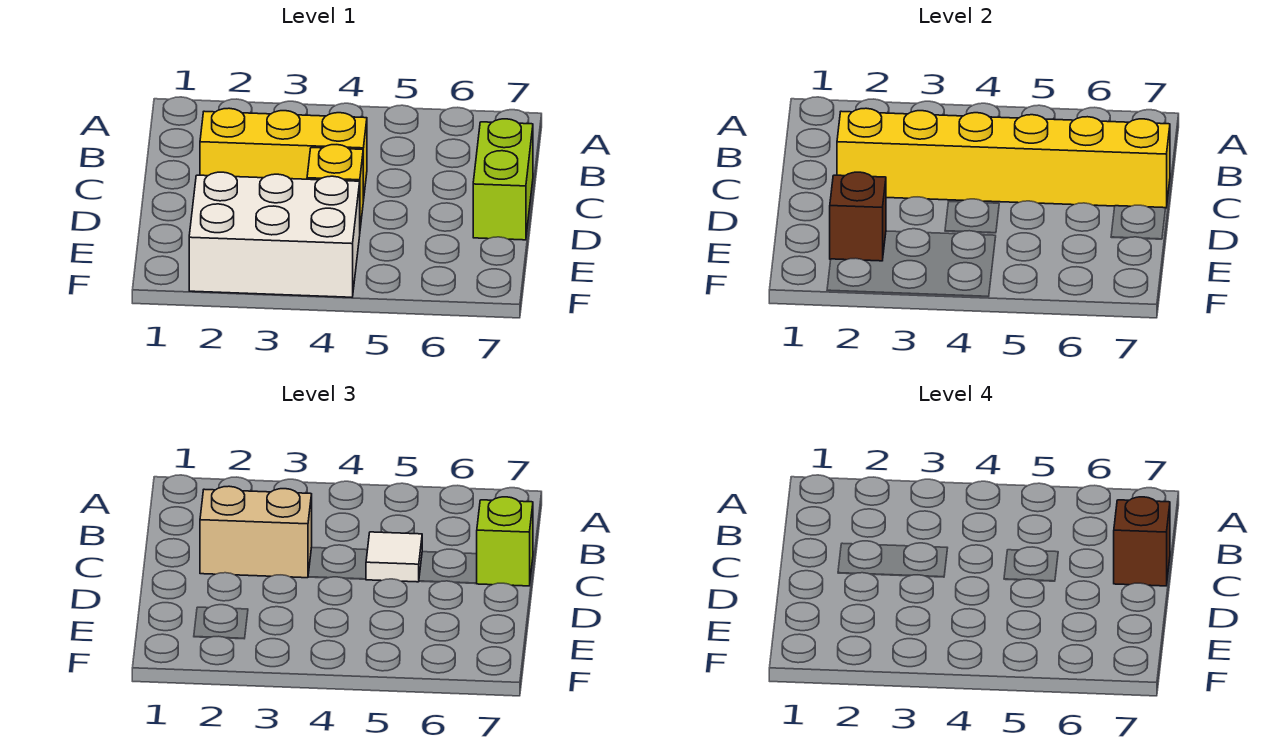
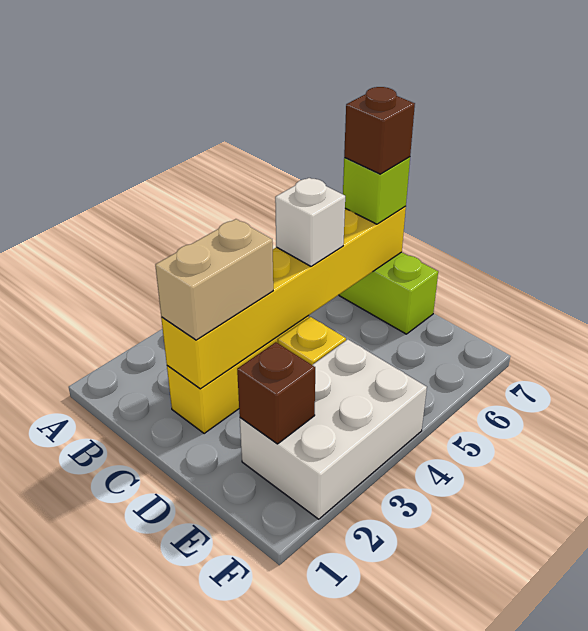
white 1x1 tile [366,532,422,582] -> white 1x1 brick [275,178,345,266]

